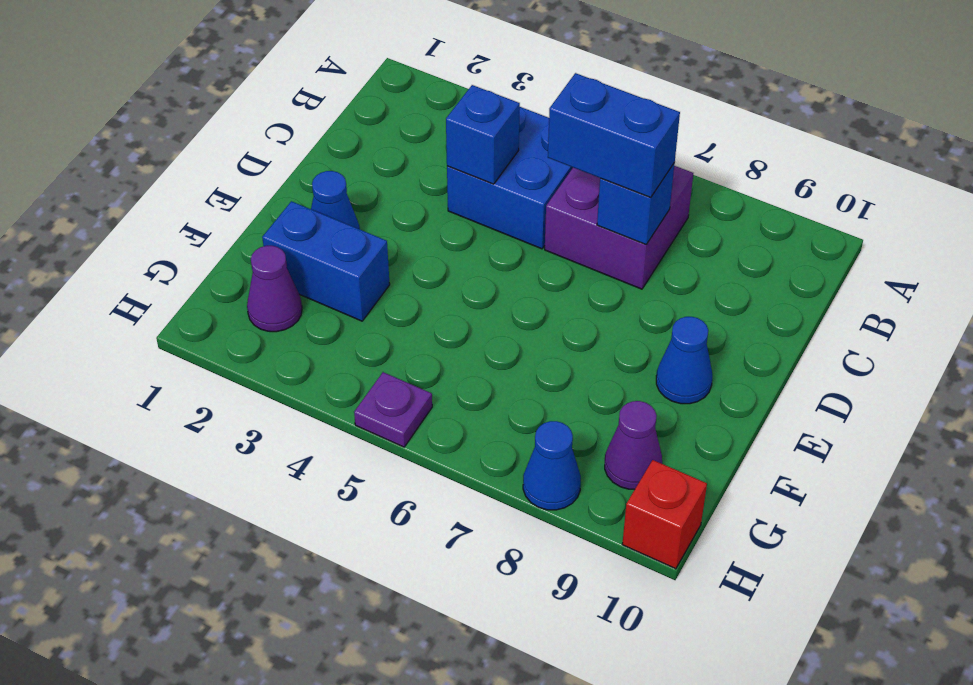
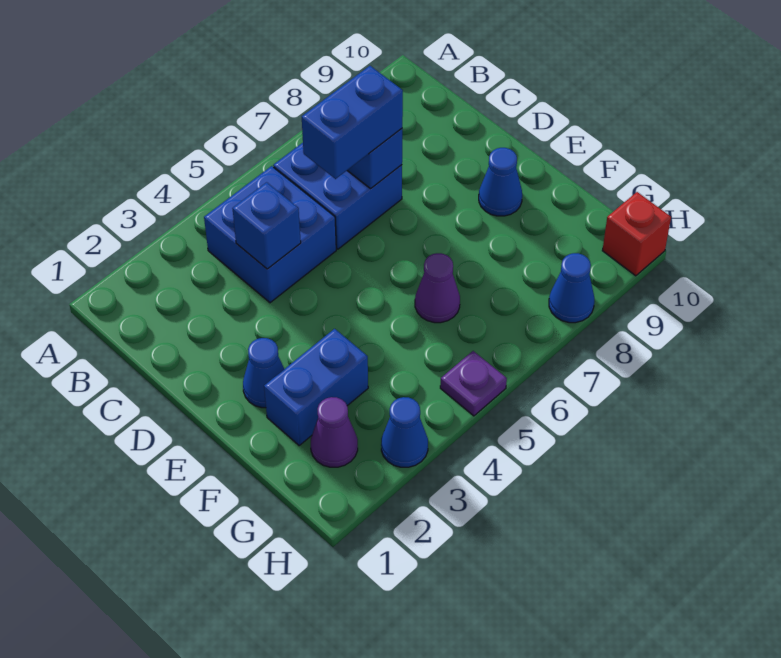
purple 2x2 brick [545,166,693,289] -> blue 2x2 brick [273,143,402,249]
purple 1x1 cone [605,401,662,490] -> purple 1x1 cone moved to [415,253,460,323]
none -> blue 1x1 cone [381,397,428,467]

